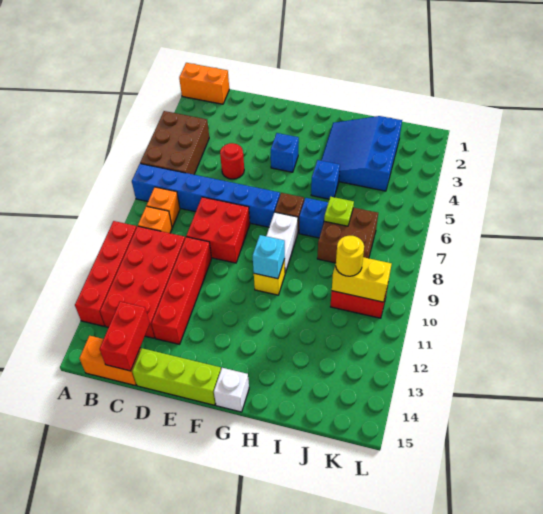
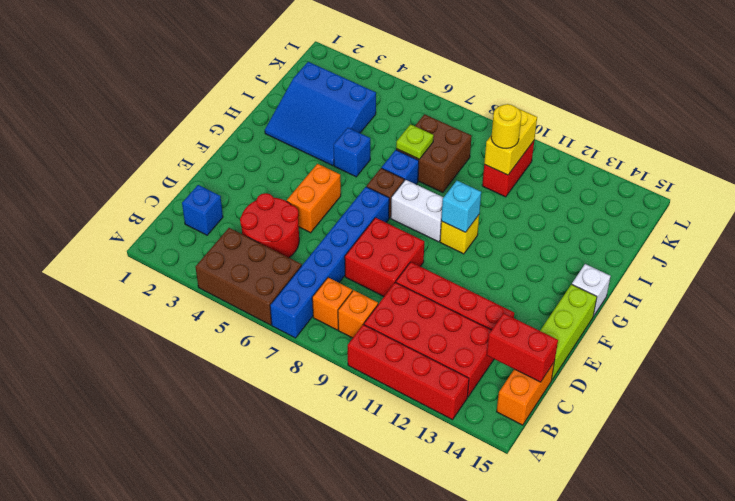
orange 1x2 brick [179,63,229,104] -> orange 1x2 brick moved to [287,164,341,233]
red 1x1 round brick [220,143,244,179] -> red 2x2 round brick [240,193,299,258]
blue 1x1 brick [271,133,299,172] -> blue 1x1 brick moved to [182,185,223,235]

